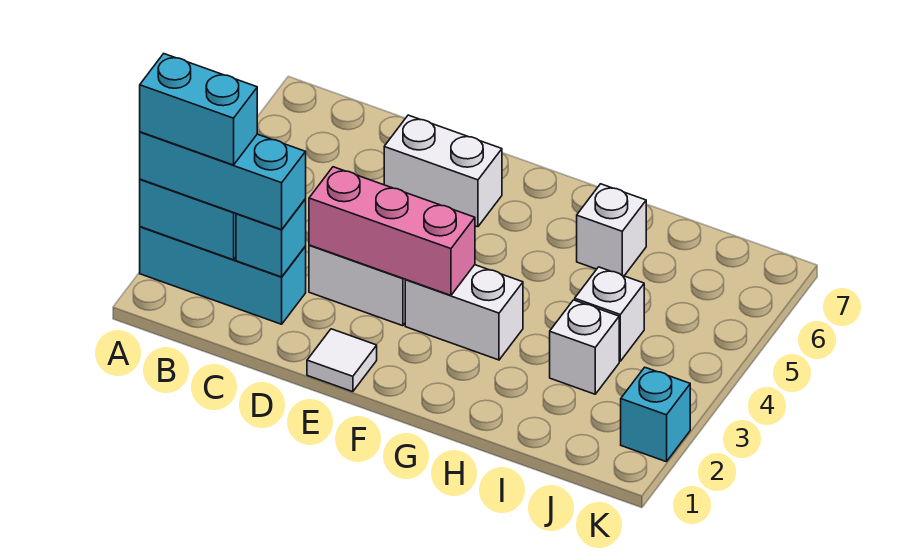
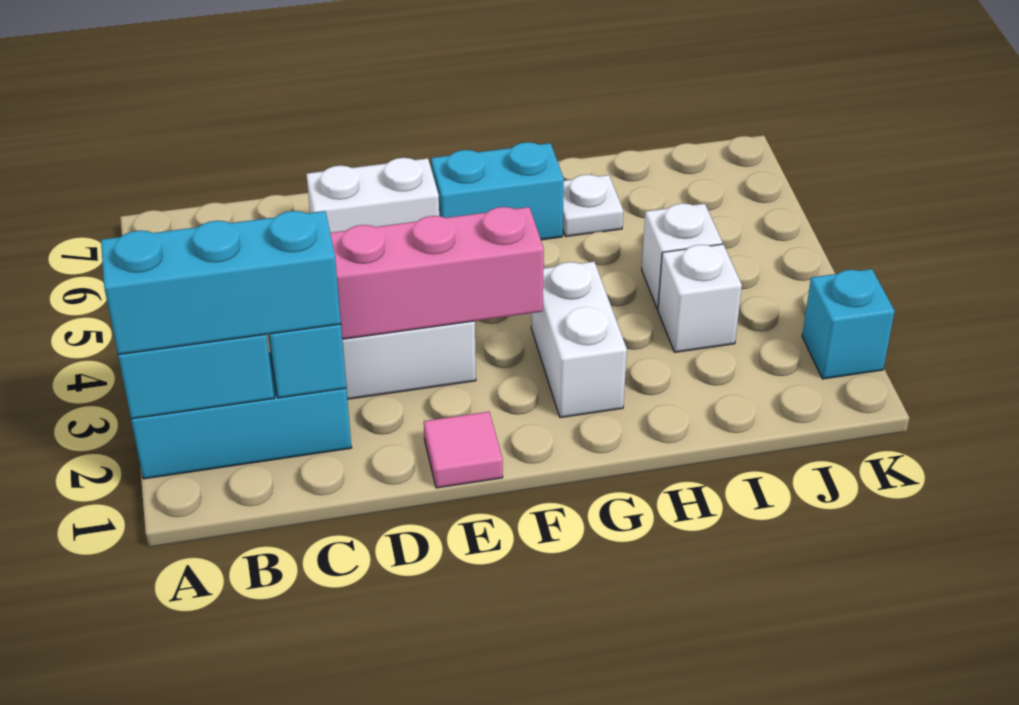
cyan 1x2 brick [140,54,257,165] -> cyan 1x2 brick moved to [431,142,564,240]
white 1x1 tile [307,329,377,392] -> pink 1x1 tile [424,412,503,488]
white 1x2 brick [405,265,523,360] -> white 1x2 brick turned to [531,262,627,418]
white 1x1 brick [577,184,646,276] -> white 1x1 plate [563,174,623,237]

